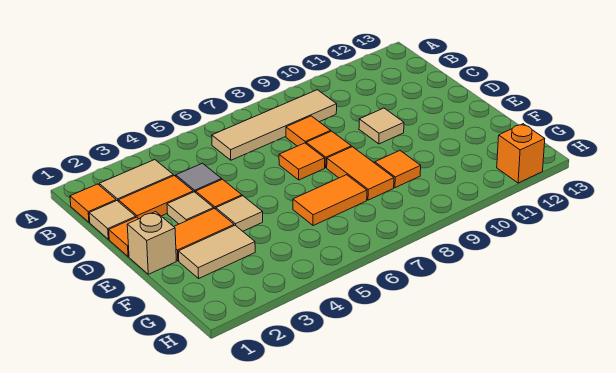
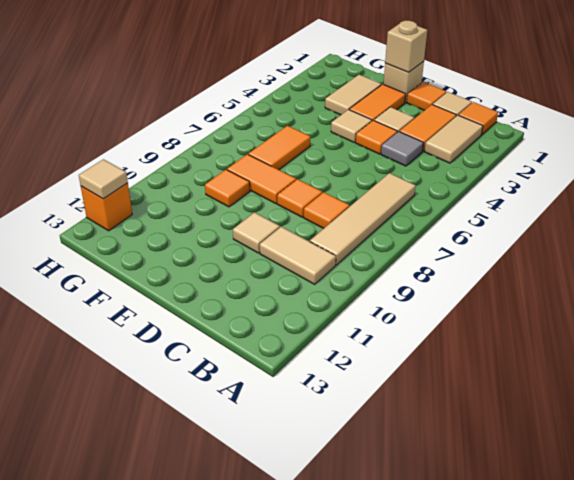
none -> tan 1x2 tile [260,226,336,284]
orange 1x1 tile [279,143,325,180] -> none
none -> tan 1x1 brick [385,21,427,72]
none -> tan 1x1 tile [79,159,128,199]

